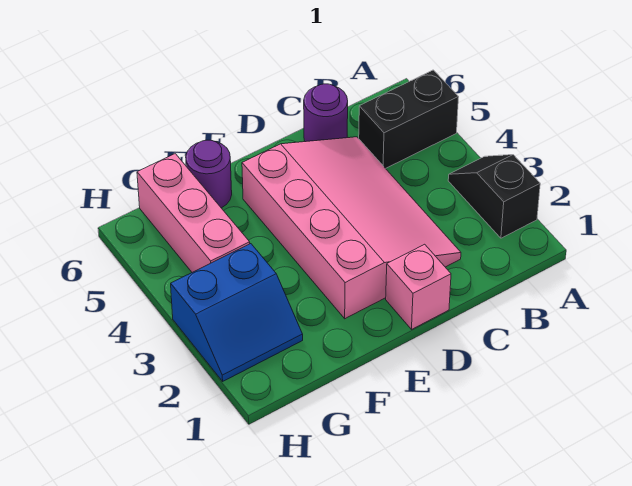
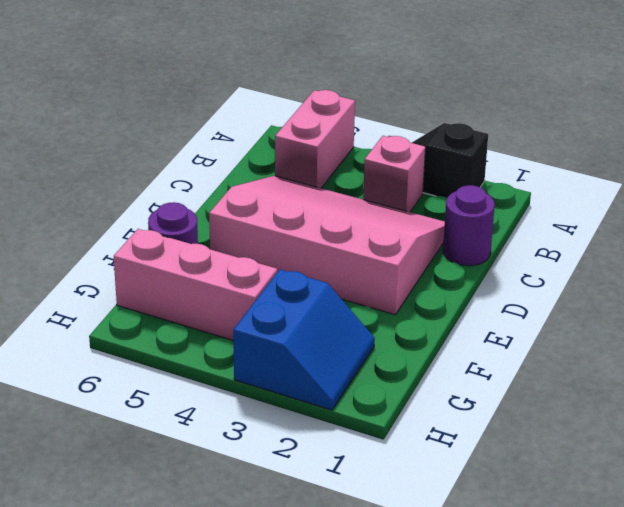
black 1x2 brick [359,70,459,168] -> pink 1x2 brick [275,90,355,188]
purple 1x1 round brick [304,84,348,142] -> purple 1x1 round brick moved to [443,185,495,266]
pink 1x1 brick [386,244,451,329] -> pink 1x1 brick moved to [363,136,426,212]

